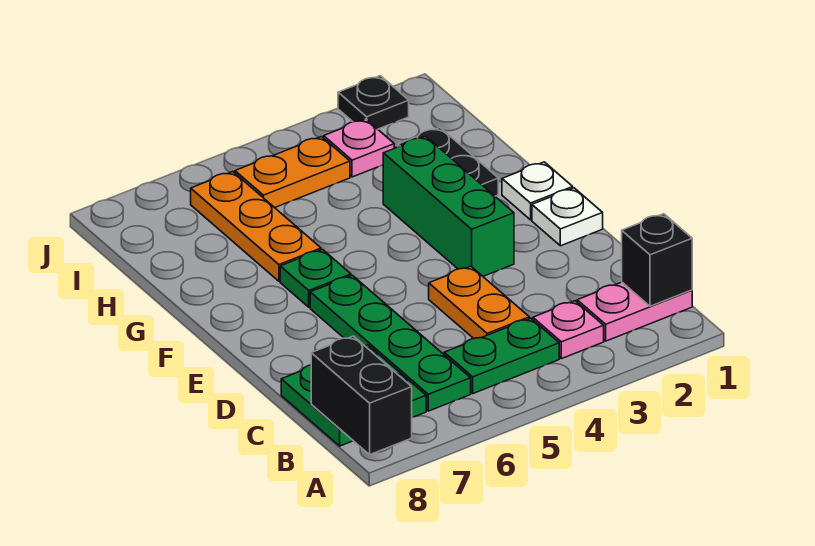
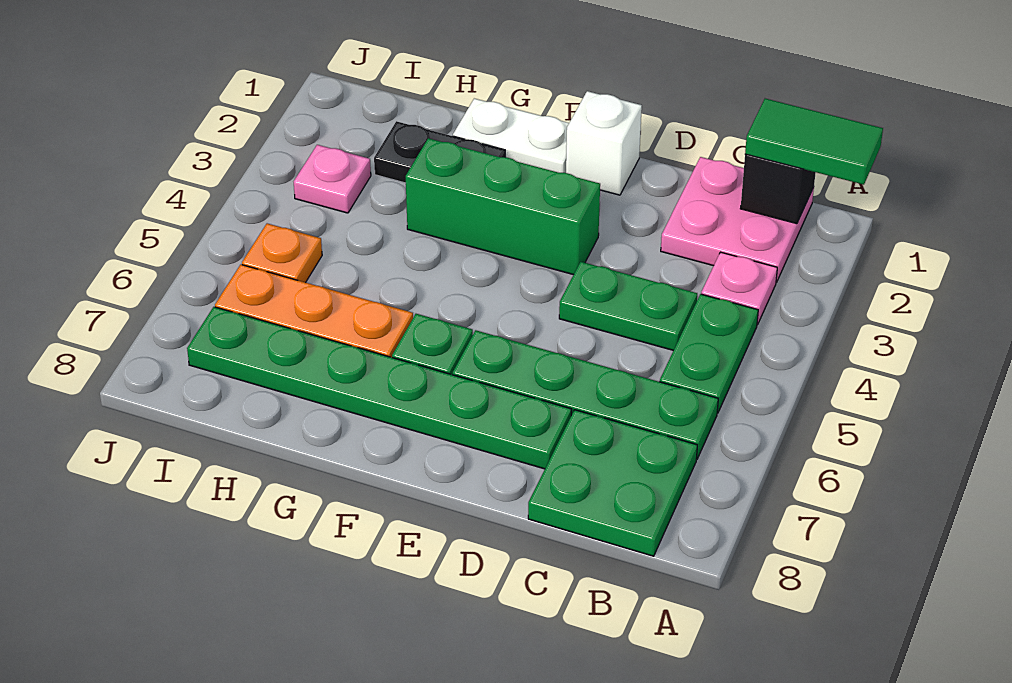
none -> green 1x2 tile [745,99,883,185]
black 1x2 brick [311,336,412,455] -> none
pink 1x2 plate [577,282,692,341] -> pink 2x2 plate [661,157,814,282]
orange 1x2 plate [429,266,529,338] -> green 1x2 plate [559,262,697,350]
none -> green 1x6 plate [187,307,571,469]
white 1x1 plate [532,188,603,246] -> white 1x1 brick [566,91,642,195]
white 1x1 plate [502,162,573,220] -> white 1x2 plate [453,98,569,173]
orange 1x2 plate [235,137,350,208] -> orange 1x1 plate [242,223,322,283]
black 1x1 plate [338,76,409,129] -> none

